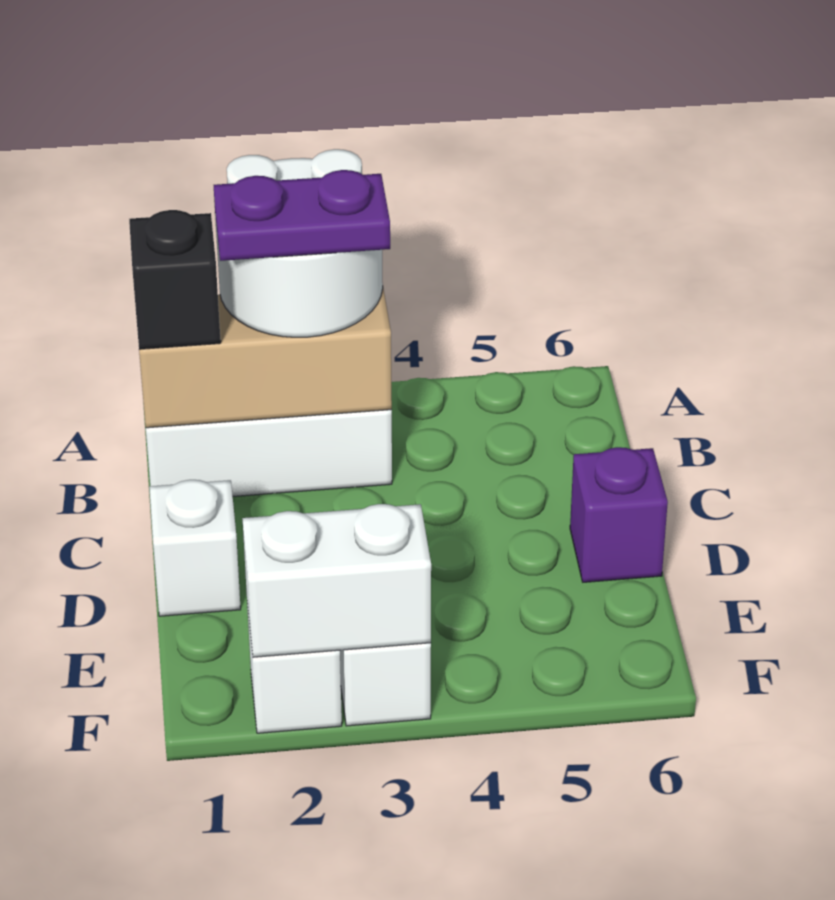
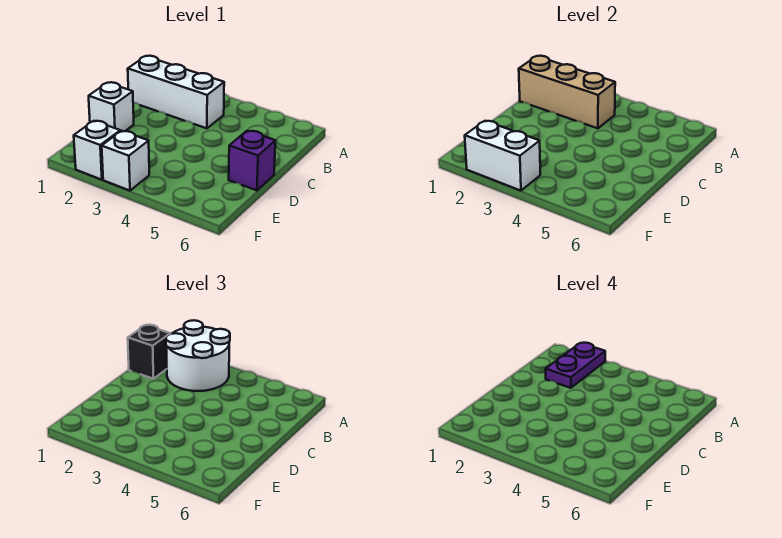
purple 1x2 plate [214,170,390,261] -> purple 1x2 plate turned to [546,343,605,388]

